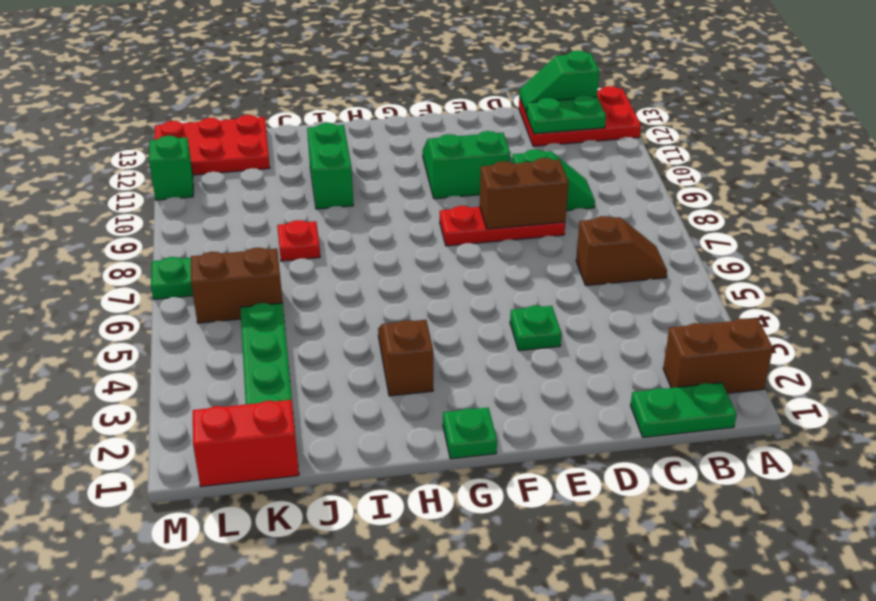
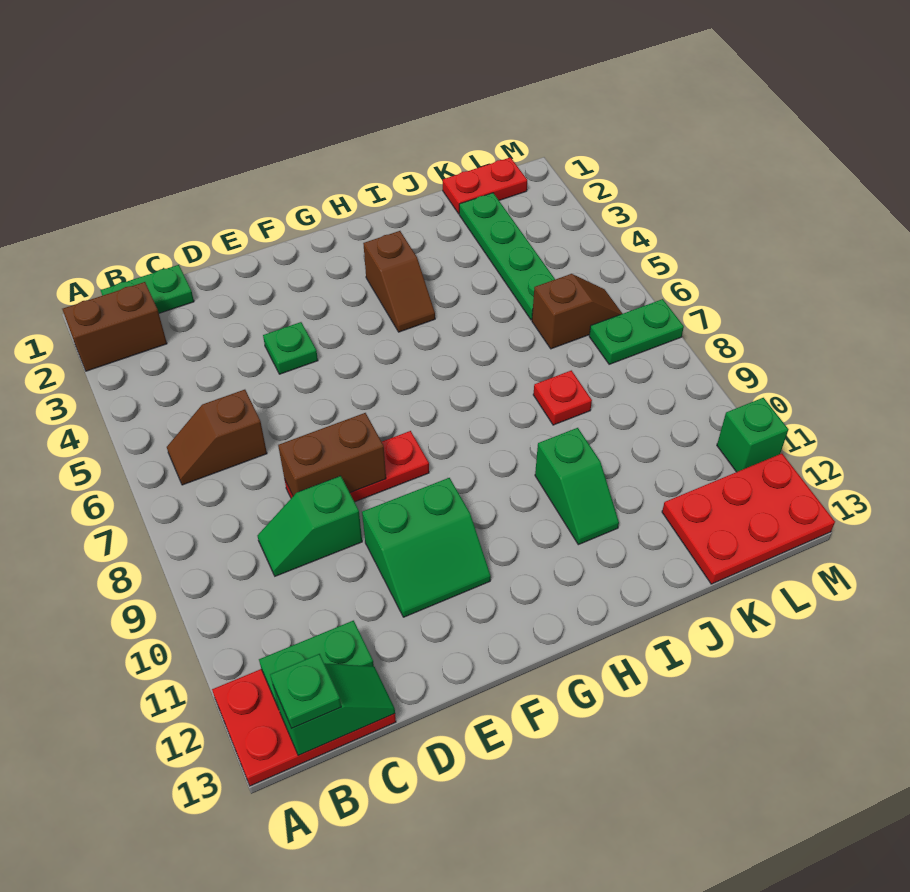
green 1x1 plate [443,408,497,459] -> green 1x1 plate moved to [270,654,341,728]
green 1x2 brick [307,123,353,209] -> green 1x2 slope [535,428,619,545]
red 1x2 brick [193,400,299,487] -> red 1x2 plate [443,158,527,214]
brown 1x2 brick [191,248,283,323] -> brown 1x2 slope [532,274,623,349]

